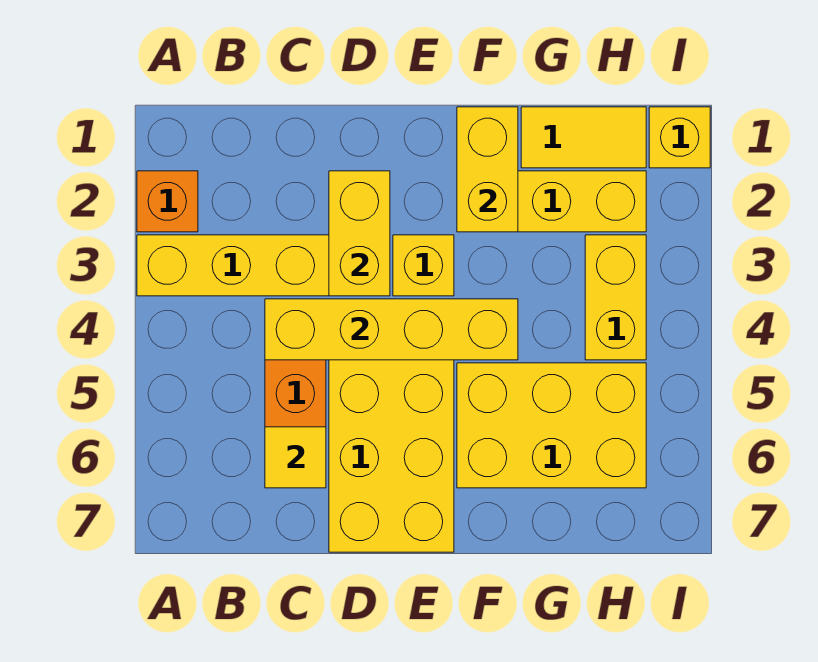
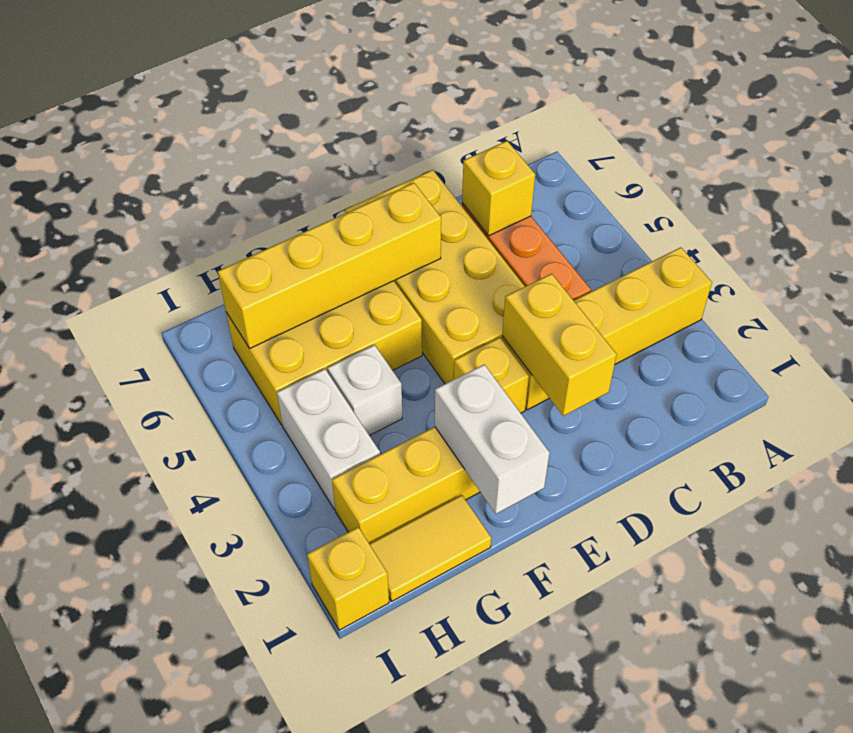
orange 1x1 brick [137,171,198,232] -> none
yellow 1x4 brick [265,299,518,360] -> yellow 1x4 brick moved to [218,183,441,348]
yellow 1x1 tile [265,427,326,488] -> yellow 1x1 brick [462,141,535,236]
yellow 1x2 brick [457,107,518,232] -> white 1x2 brick [435,364,549,514]
none -> white 1x1 brick [328,345,402,435]
yellow 1x2 brick [585,235,646,360] -> white 1x2 brick [277,369,380,510]

